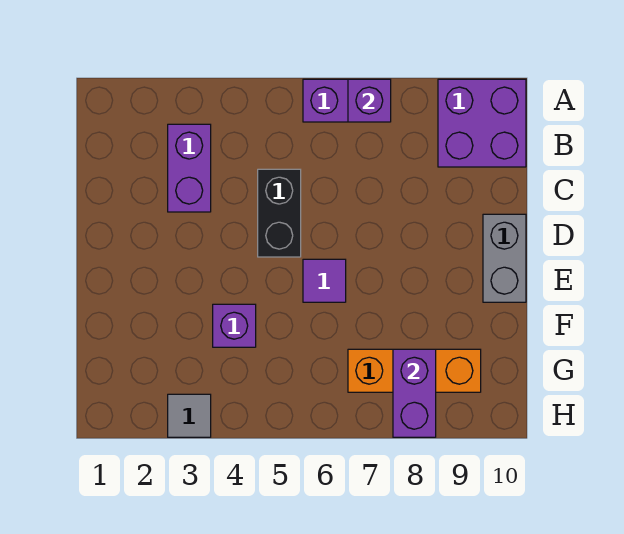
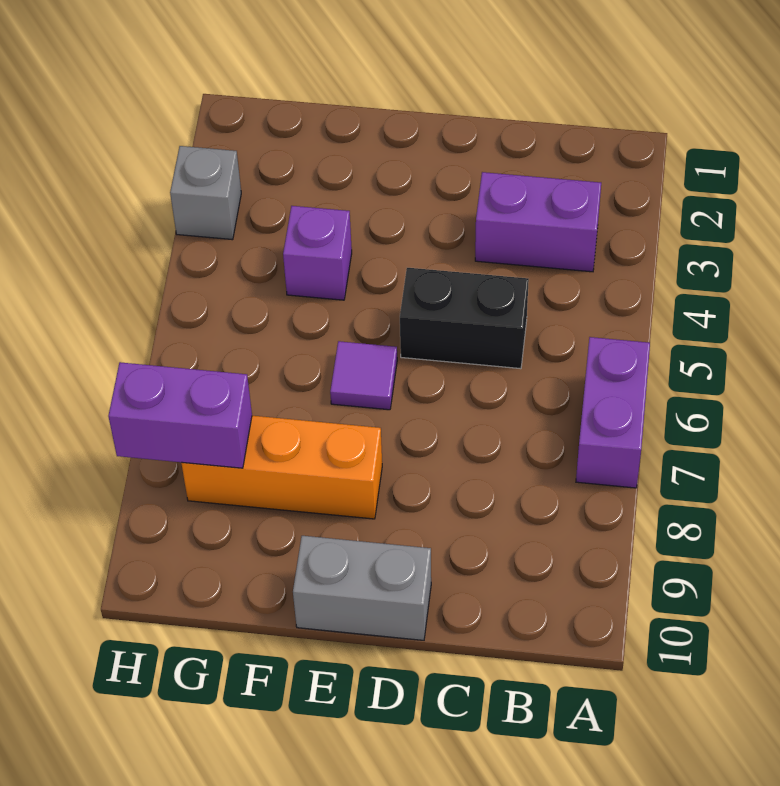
purple 1x1 brick [348,79,391,122] -> none
purple 2x2 brick [438,79,526,167] -> none
orange 1x3 brick [348,349,481,392] -> orange 1x3 brick turned to [181,416,382,519]
grey 1x1 tile [168,394,211,437] -> grey 1x1 brick [170,146,241,240]

